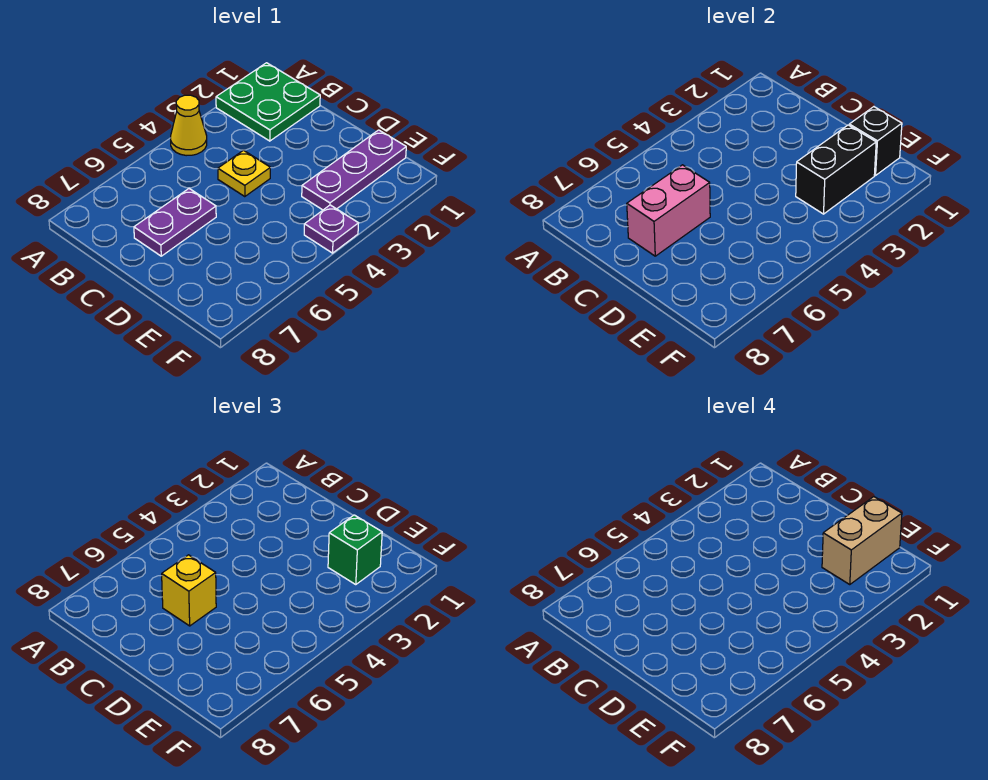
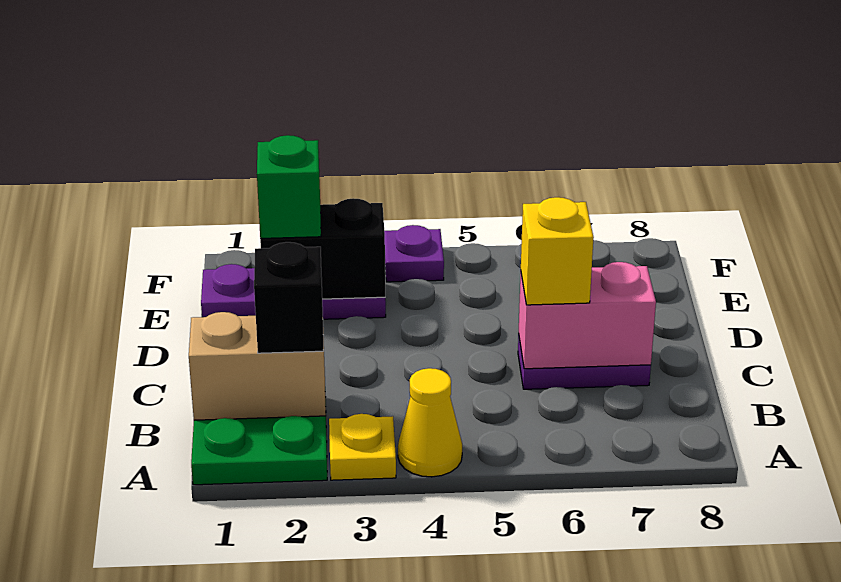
yellow 1x1 plate [218,150,270,197] -> yellow 1x1 plate moved to [329,414,396,480]
black 1x1 brick [849,107,902,175] -> black 1x1 brick moved to [254,242,324,353]
tan 1x2 brick [822,497,902,585] -> tan 1x2 brick moved to [189,312,326,420]

